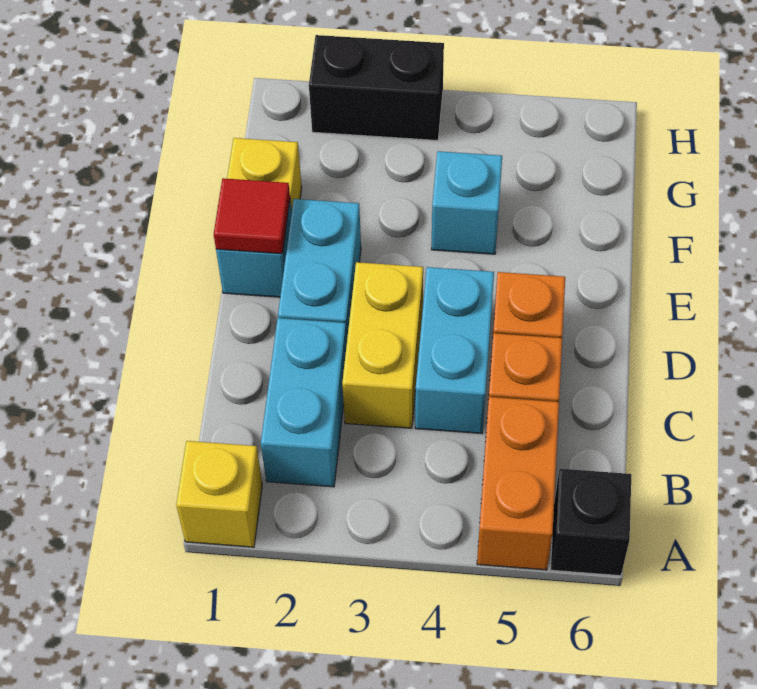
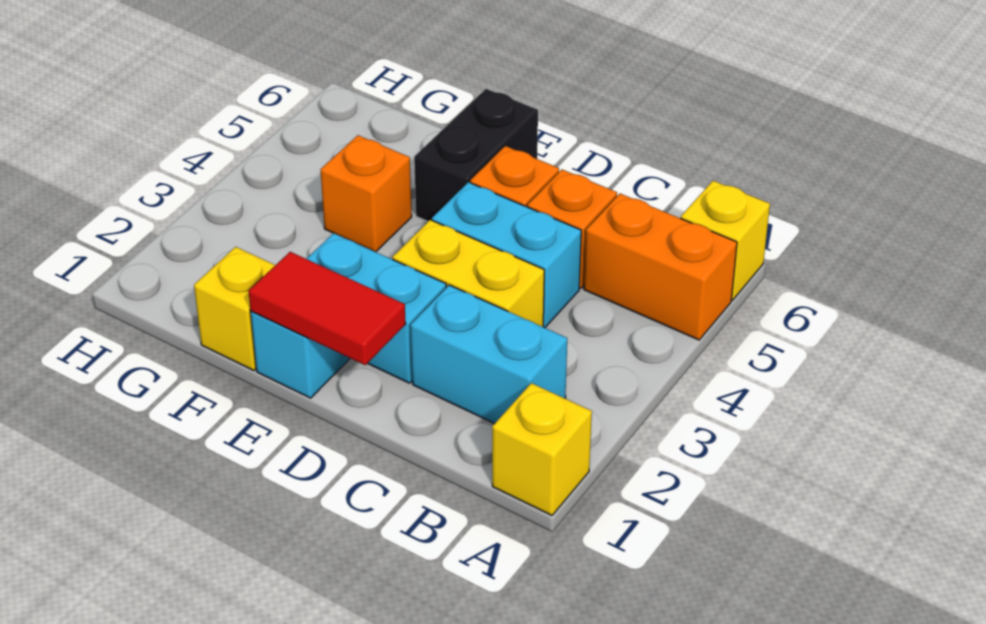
black 1x1 brick [551,469,631,576] -> yellow 1x1 brick [681,181,770,300]
red 1x1 tile [214,178,290,254] -> red 1x2 tile [249,252,406,365]
cyan 1x1 brick [431,151,502,254] -> orange 1x1 brick [321,135,412,252]
black 1x2 brick [309,35,444,140] -> black 1x2 brick moved to [414,89,538,221]

